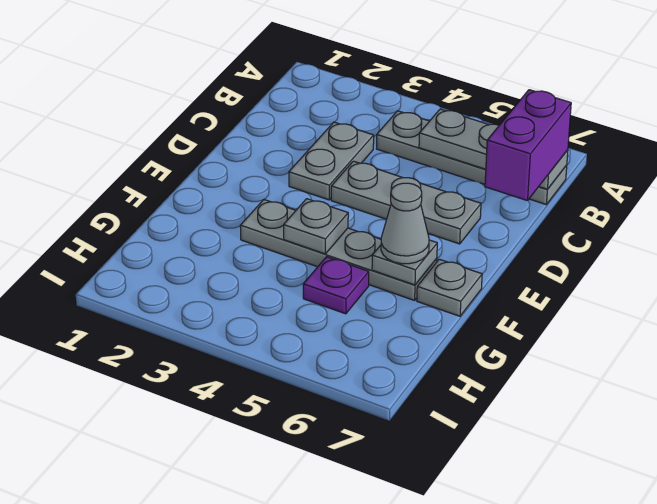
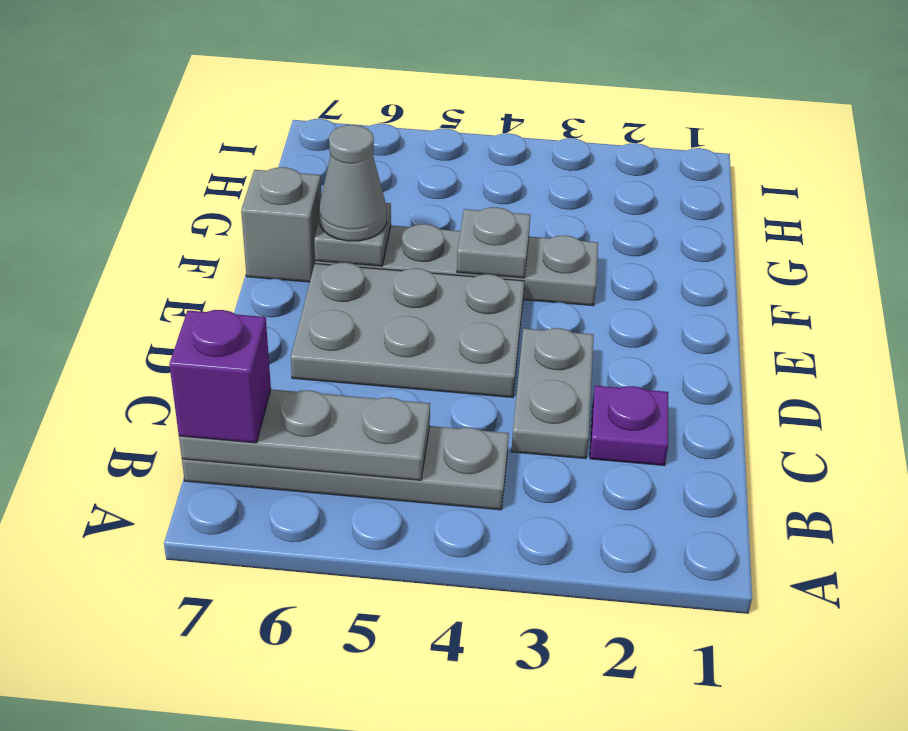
purple 1x2 brick [485,90,571,201] -> purple 1x1 brick [169,310,271,443]
grey 1x3 plate [331,161,481,244] -> grey 2x3 plate [291,262,524,397]
grey 1x1 plate [417,259,482,316] -> grey 1x1 brick [241,167,322,282]
purple 1x1 plate [303,257,369,314] -> purple 1x1 plate moved to [590,386,668,466]

